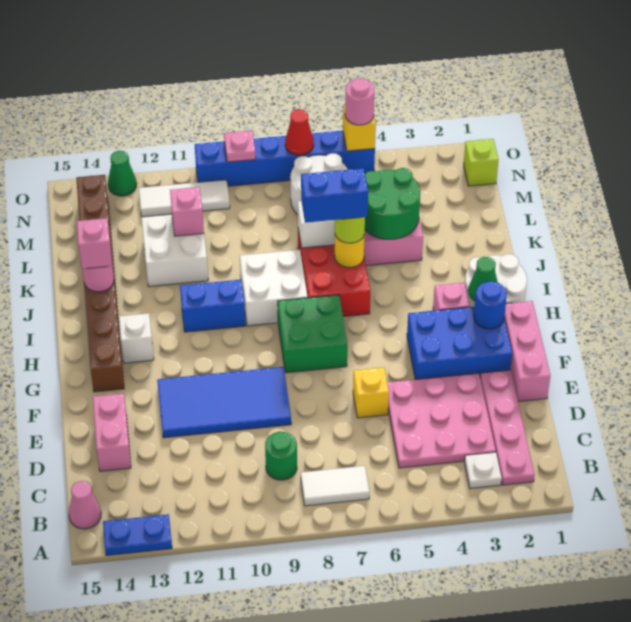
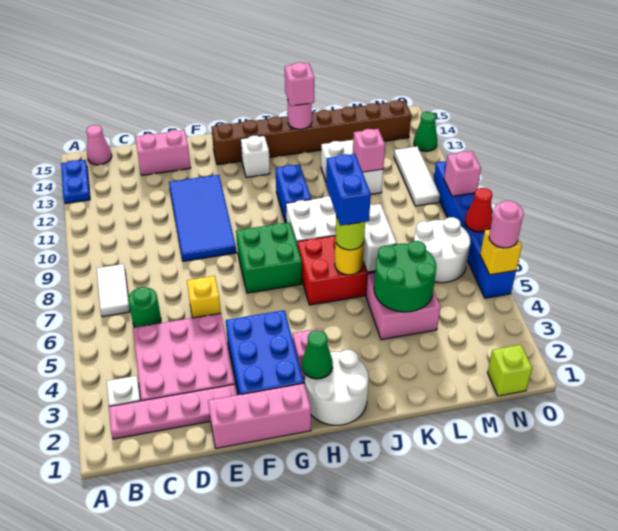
green 1x1 round brick [265,432,297,480] -> green 1x1 round brick moved to [128,287,161,327]
blue 1x1 round brick [474,281,507,329] -> none
pink 1x1 plate [224,131,256,162] -> pink 1x1 brick [444,151,481,196]

